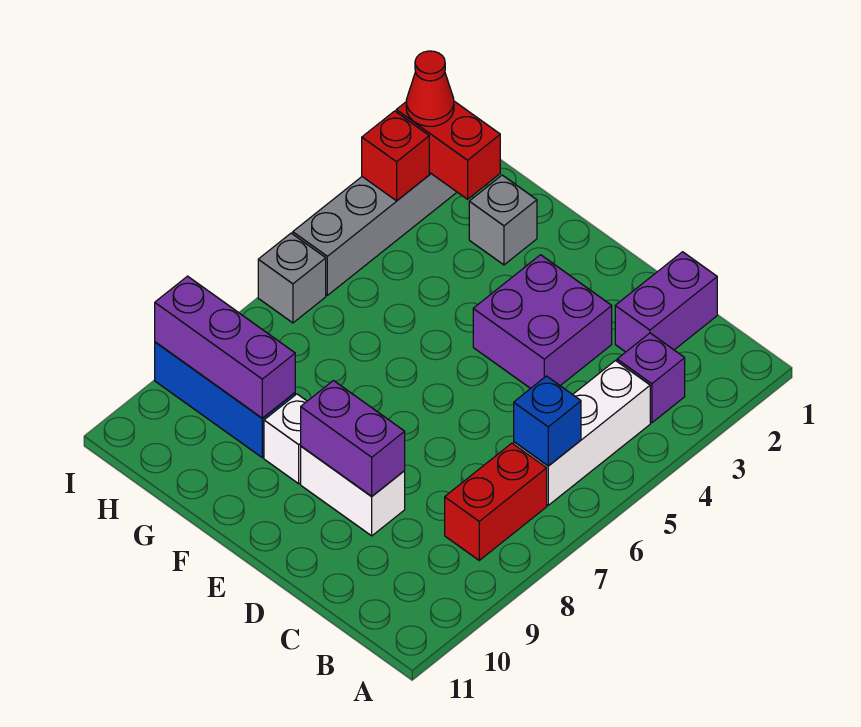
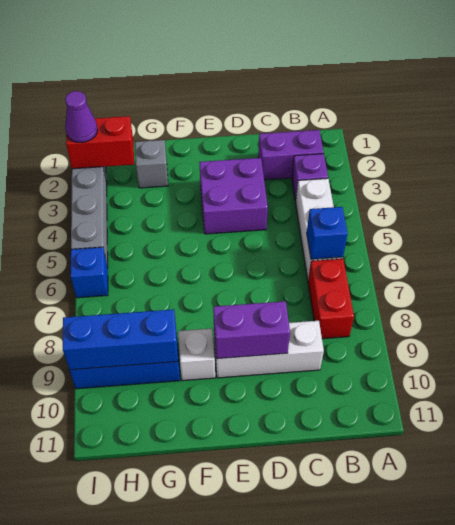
purple 1x2 brick [615,252,717,352] -> purple 1x2 brick turned to [258,130,324,180]
white 1x2 brick [301,446,405,536] -> white 1x3 brick [214,321,324,378]
purple 1x3 brick [155,276,295,418] -> blue 1x3 brick [63,309,178,370]
red 1x1 cone [406,51,454,126] -> purple 1x1 cone [65,91,98,143]
red 1x1 brick [362,111,429,201] -> none
grey 1x1 brick [258,233,326,323] -> blue 1x1 brick [71,247,108,298]

